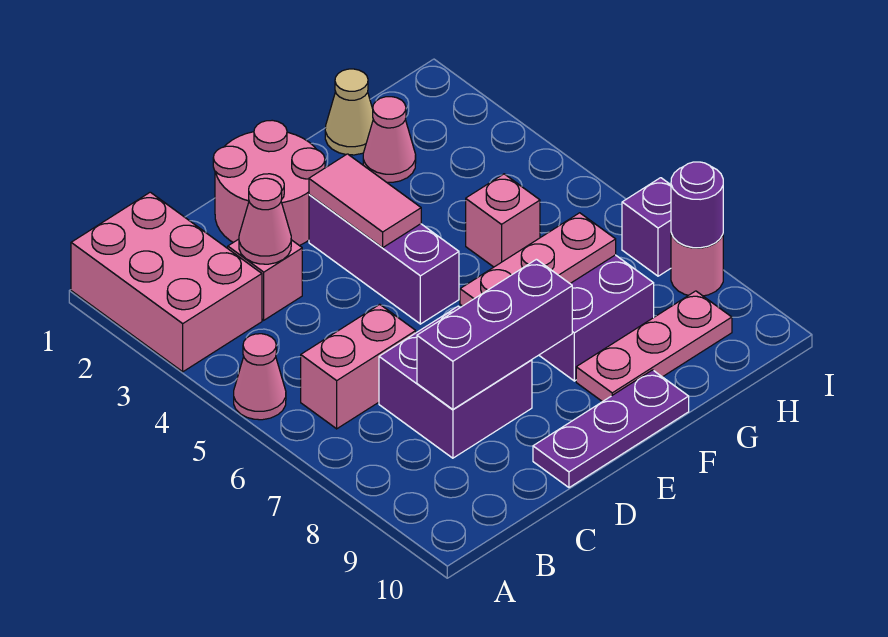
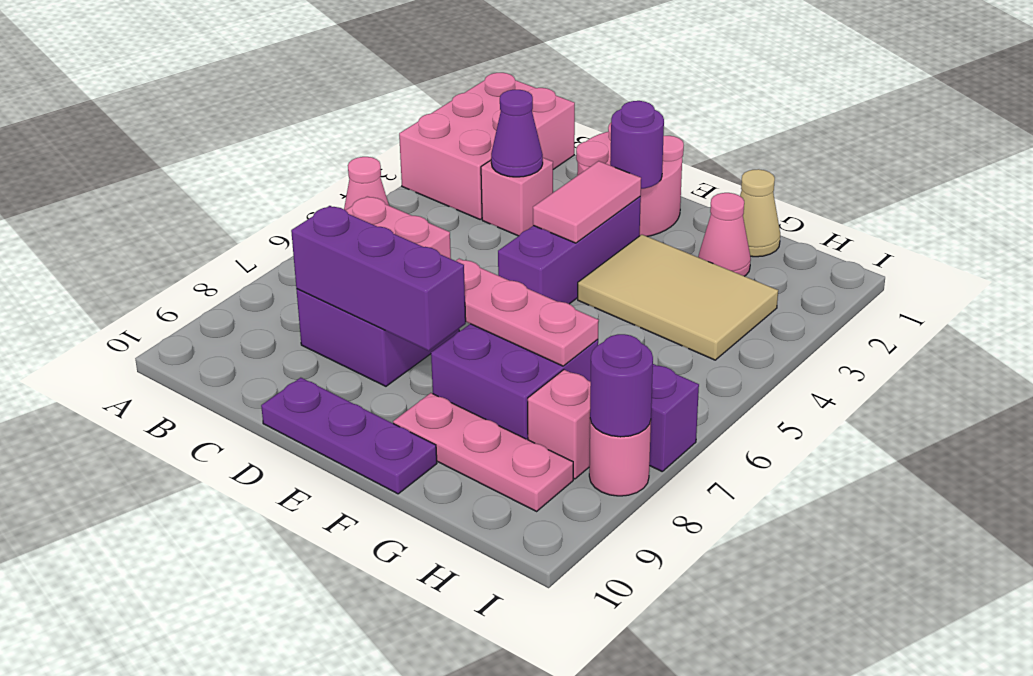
pink 1x1 cone [239,178,291,264] -> purple 1x1 cone [491,90,543,177]
none -> purple 1x1 round brick [610,101,664,189]
none -> tan 2x3 tile [578,235,778,360]
pink 1x1 brick [466,174,540,267] -> pink 1x1 brick moved to [528,370,591,479]

